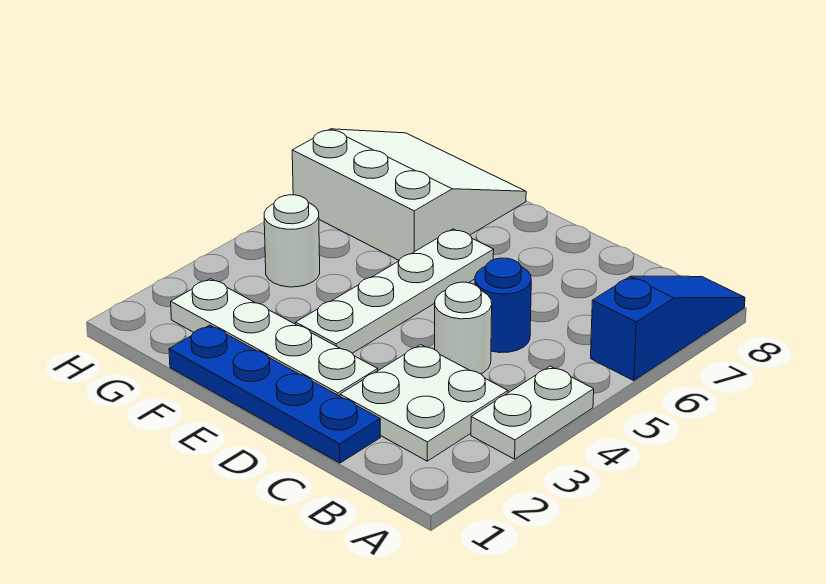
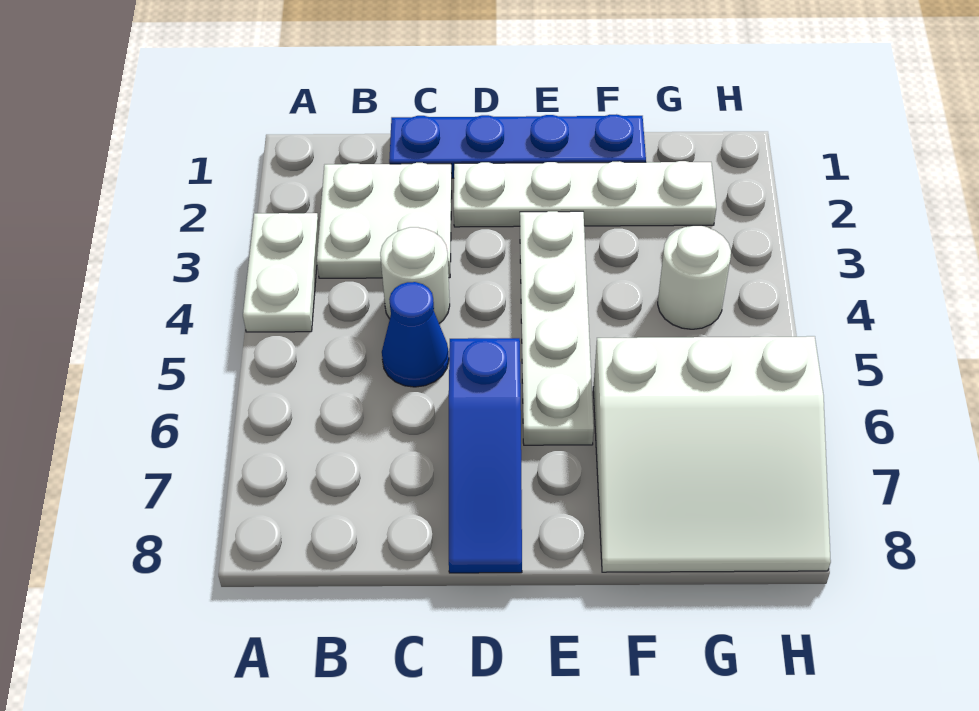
blue 1x3 slope [591,276,745,381] -> blue 1x3 slope moved to [449,338,522,573]
blue 1x1 round brick [475,258,531,353] -> blue 1x1 cone [382,282,449,387]

